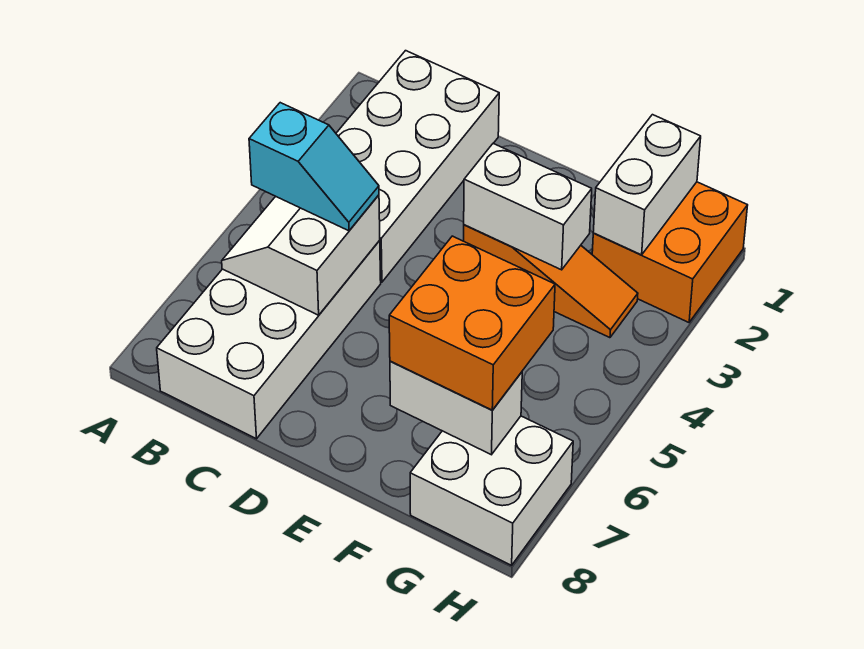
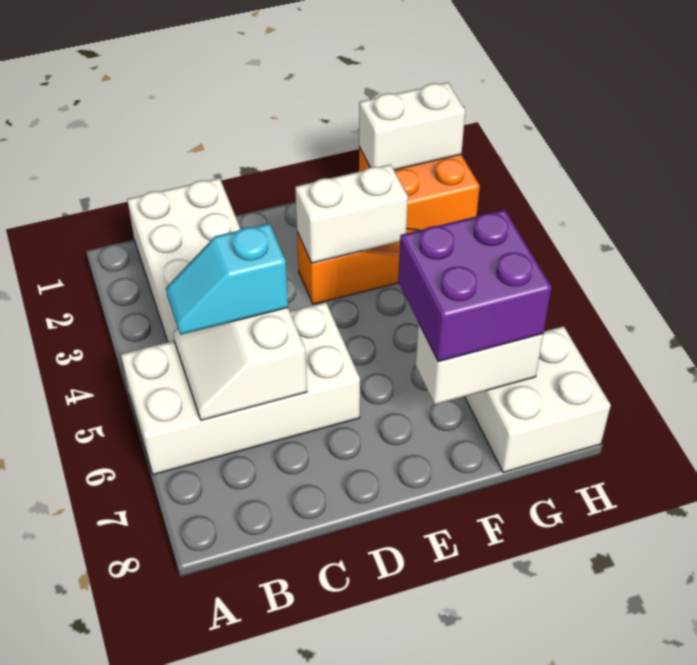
white 2x4 brick [157,240,381,439] -> white 2x4 brick turned to [121,302,360,475]
cyan 1x2 slope [249,103,379,231] -> cyan 1x2 slope turned to [166,224,288,335]
orange 2x2 brick [389,236,555,410] -> purple 2x2 brick [398,209,552,362]
white 1x2 brick [593,115,701,255] -> white 1x2 brick turned to [359,82,465,170]

